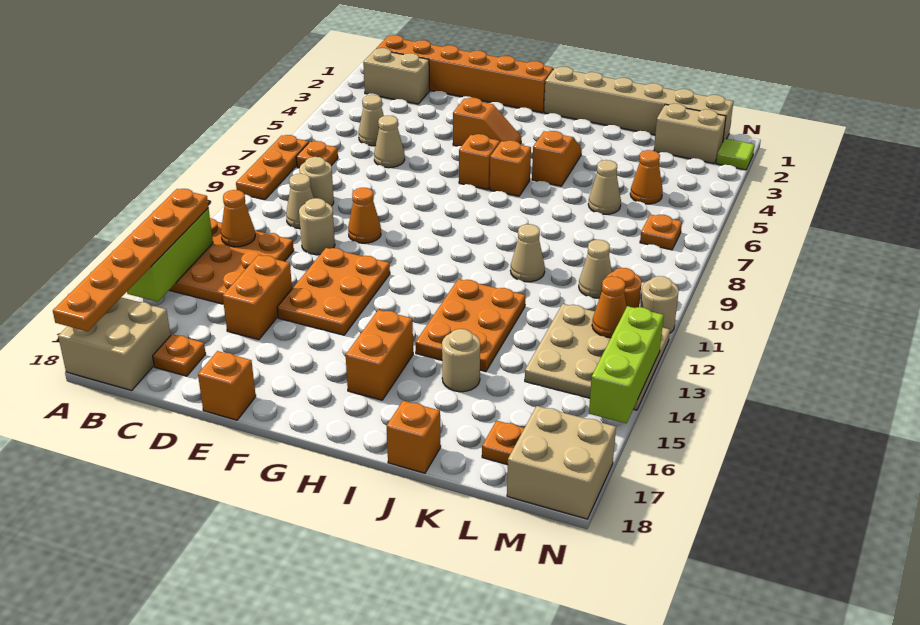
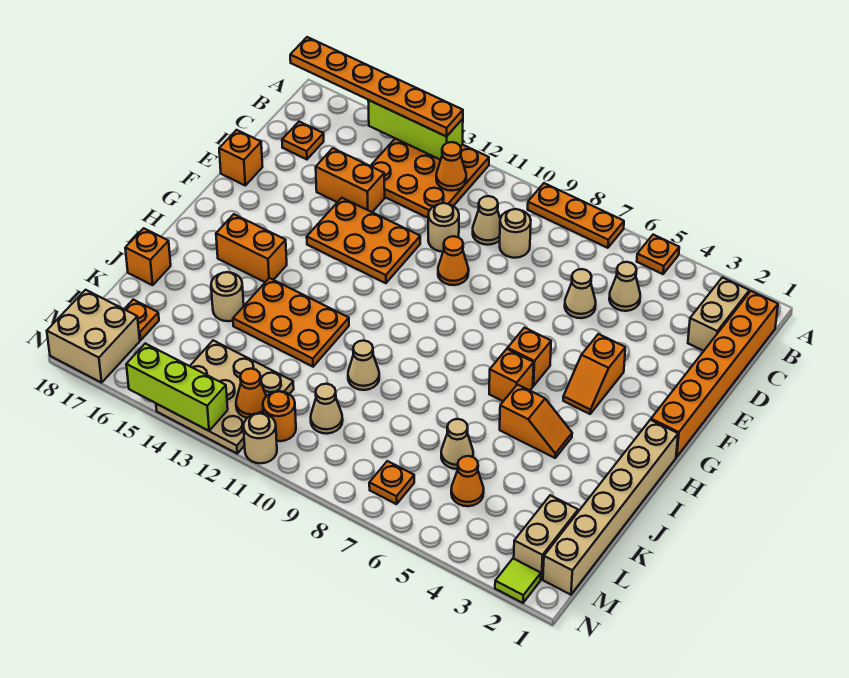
tan 2x2 brick [58,298,171,391] -> none
orange 1x1 plate [296,141,338,168] -> orange 1x1 plate moved to [637,235,679,274]

